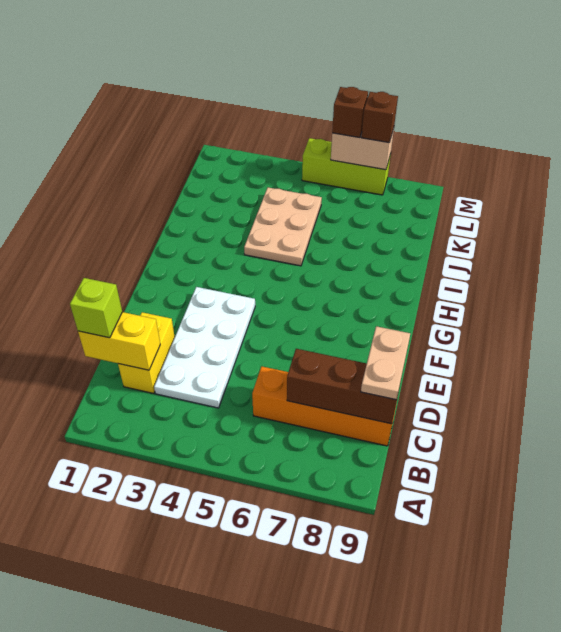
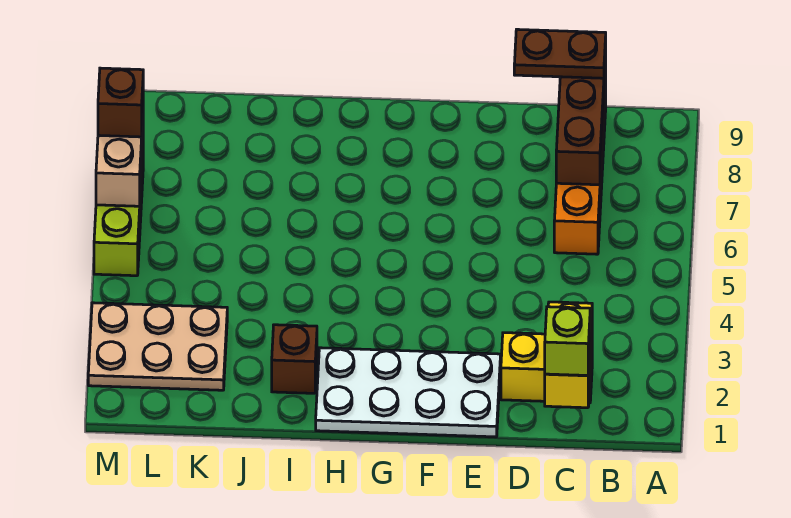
white 2x4 plate [154,287,255,408] -> white 2x4 plate moved to [316,348,501,437]
tan 1x2 plate [361,326,410,400] -> brown 1x2 plate [514,29,606,78]
tan 2x3 plate [244,187,322,266] -> tan 2x3 plate moved to [88,303,227,390]
brown 1x1 brick [332,87,368,138] -> brown 1x1 brick moved to [272,325,317,393]

